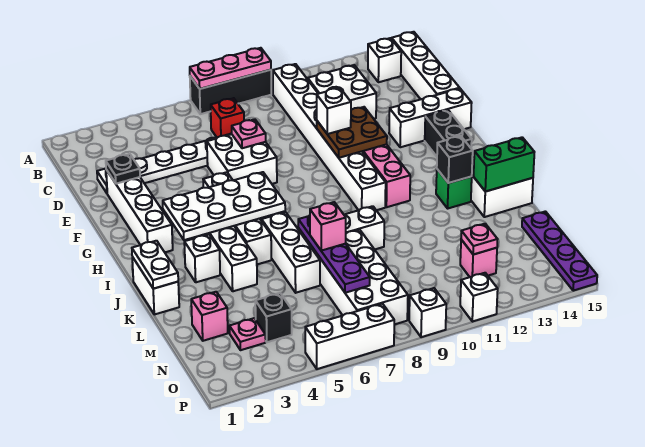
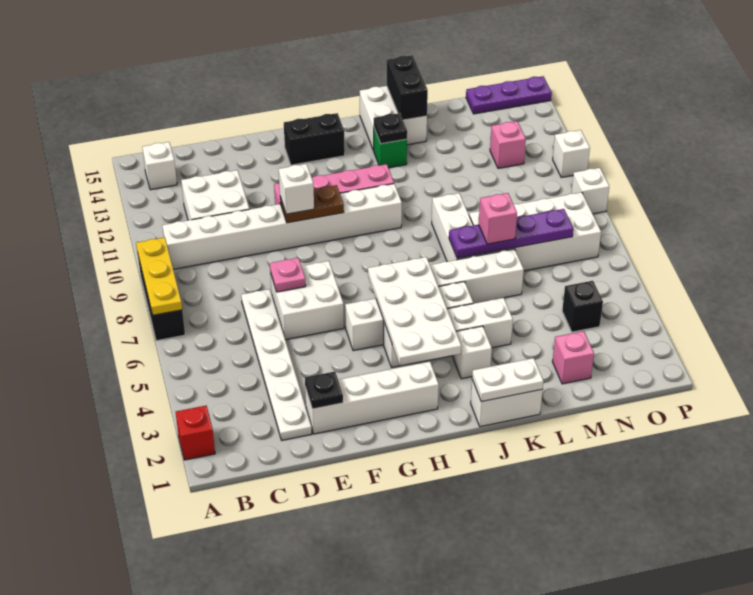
pink 1x3 plate [190,48,271,89] -> yellow 1x3 plate [136,237,182,315]
white 1x4 brick [392,32,460,99] -> none
red 1x1 brick [211,98,244,137] -> red 1x1 brick moved to [176,406,215,460]
brown 2x2 plate [317,107,387,158] -> brown 1x2 plate [280,185,344,223]
white 1x3 brick [389,89,472,147] -> none
black 1x1 brick [437,136,473,183] -> black 1x1 plate [373,113,407,144]
green 1x2 brick [474,137,534,192] -> black 1x2 brick [387,55,428,120]
purple 1x4 plate [522,211,597,291] -> purple 1x3 plate [466,76,552,114]
pink 1x1 plate [229,318,266,350] -> none
pink 1x1 plate [461,224,498,254] -> none
white 1x3 brick [305,304,394,369] -> none

